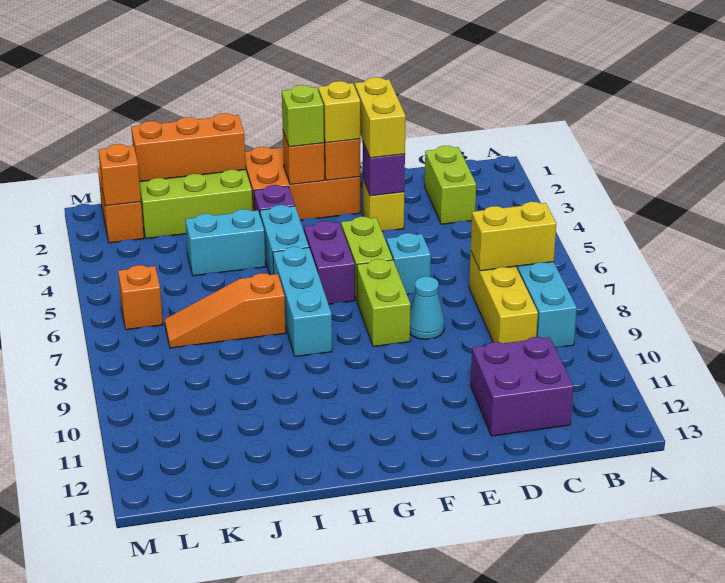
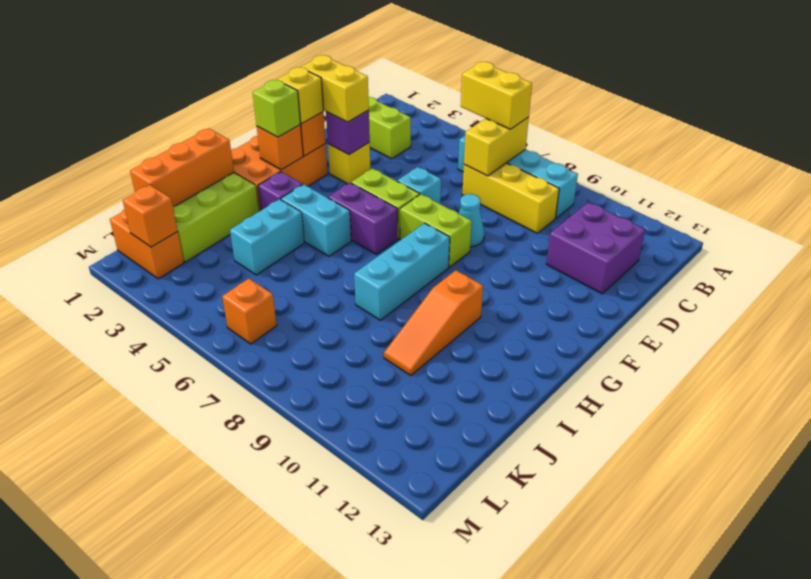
none -> yellow 1x2 brick [461,62,532,129]
cyan 1x3 brick [273,247,332,357] -> cyan 1x3 brick turned to [354,223,450,320]
orange 1x3 slope [165,273,286,348] -> orange 1x3 slope moved to [384,270,483,375]

